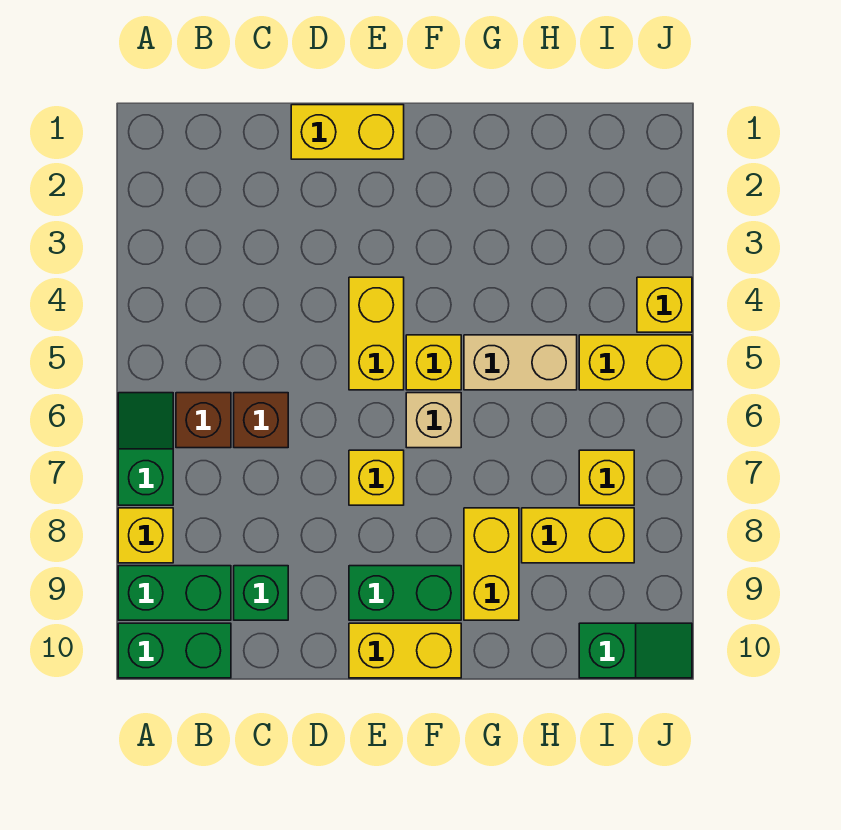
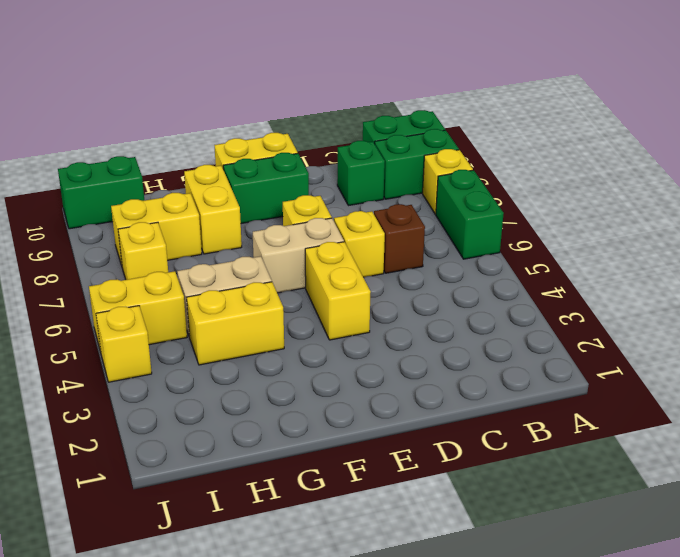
green 1x2 slope [118,393,173,505] -> green 1x2 brick [436,170,504,259]
brown 1x1 brick [176,393,231,448] -> none
yellow 1x2 brick [291,105,404,159] -> yellow 1x2 brick moved to [187,282,284,365]
yellow 1x1 brick [406,335,461,390] -> yellow 1x1 brick moved to [334,211,385,277]
tan 1x1 brick [406,393,461,448] -> tan 1x2 brick [253,218,344,293]
green 1x2 slope [579,623,692,678] -> green 1x2 brick [58,156,144,229]

